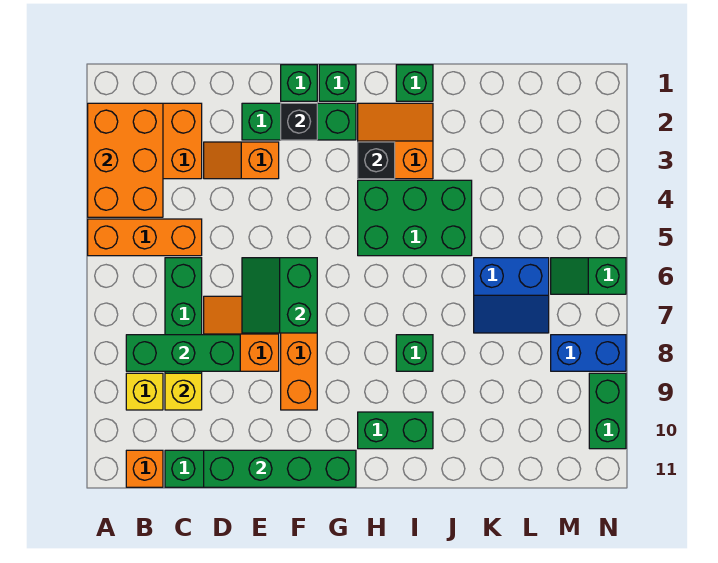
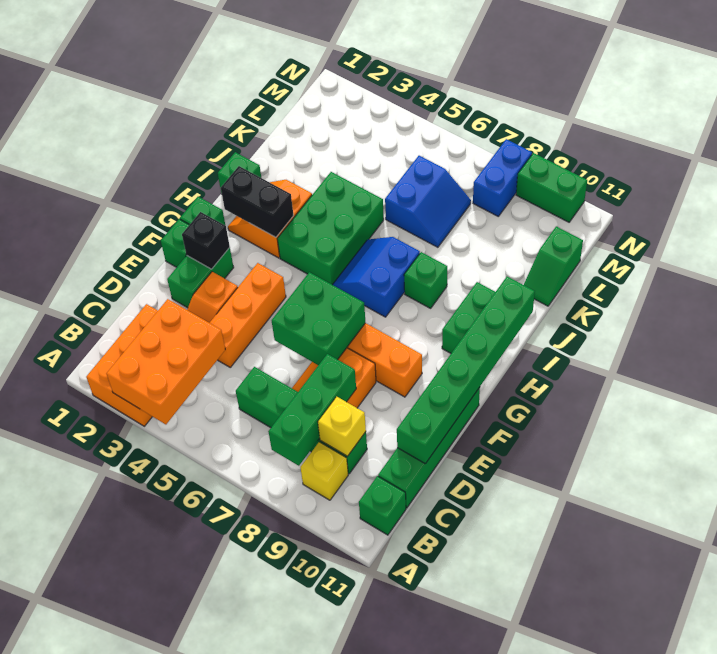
orange 2x3 brick [88,103,163,217] -> orange 2x3 brick turned to [107,299,225,424]
orange 1x3 brick [88,219,202,256] -> orange 1x3 brick moved to [210,263,286,367]
orange 1x1 brick [126,450,163,487] -> green 1x1 brick [359,476,406,535]
green 1x4 brick [204,450,356,487] -> green 1x6 brick [397,277,535,464]
green 1x3 brick [242,103,356,140] -> green 1x2 brick [167,248,234,308]
green 2x2 slope [242,258,317,333] -> green 2x2 brick [272,272,365,365]
black 1x1 brick [358,142,395,179] -> black 1x2 brick [221,166,294,237]
none -> blue 2x2 slope [333,237,420,317]
green 1x2 slope [551,258,626,294] -> green 1x2 slope moved to [524,226,583,306]

